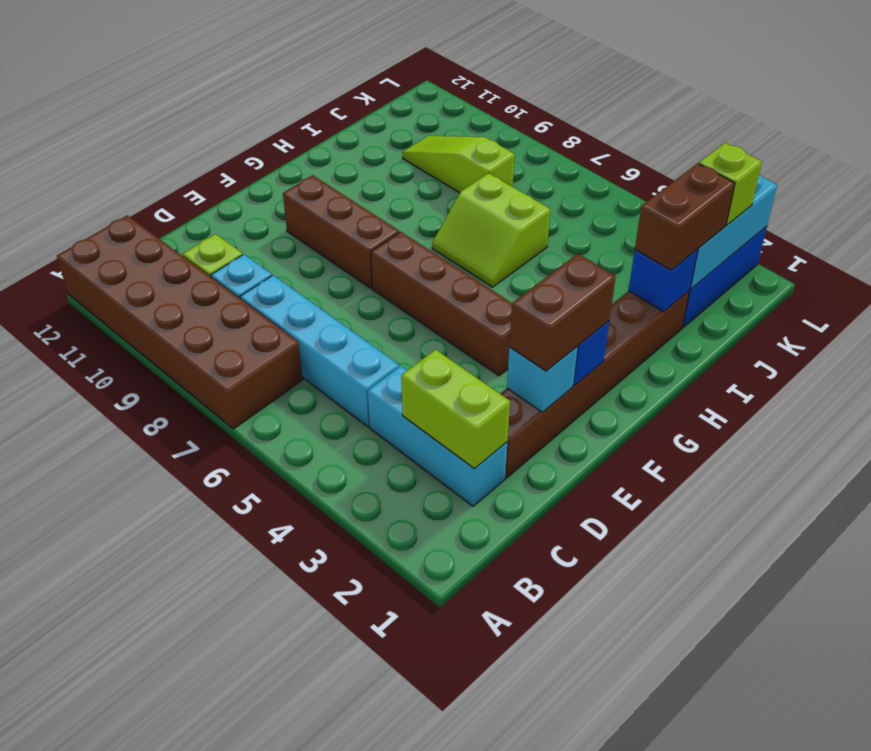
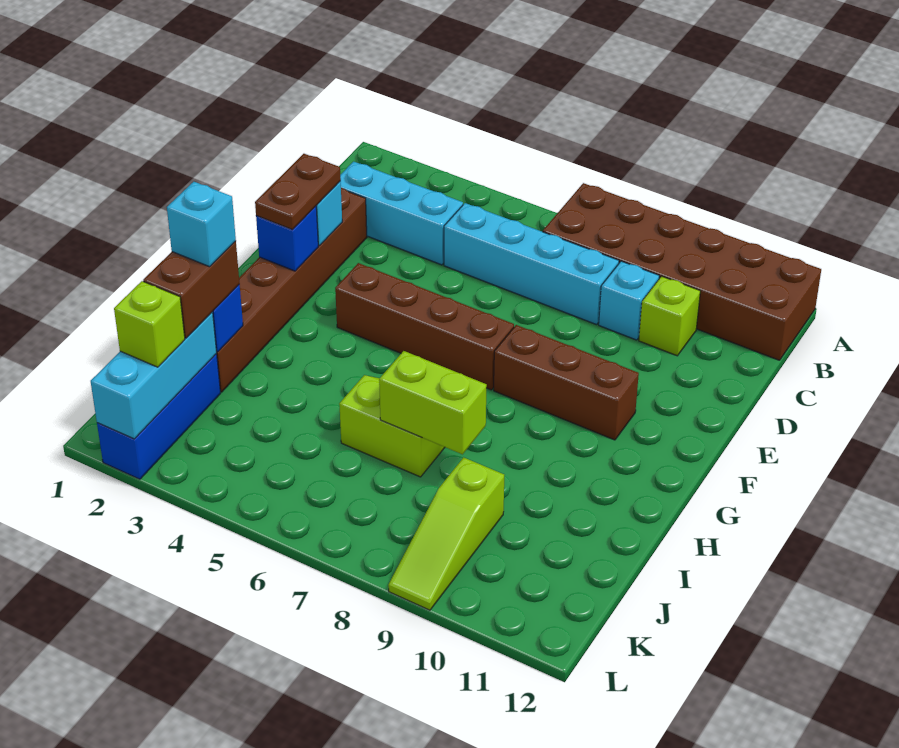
lime 1x2 brick [401,350,510,469] -> lime 1x2 brick moved to [379,351,487,454]
brown 1x2 brick [509,254,616,371] -> brown 1x2 plate [255,154,341,230]
none -> cyan 1x1 brick [167,182,236,267]
lime 1x3 slope [403,136,515,193] -> lime 1x3 slope turned to [388,457,504,610]

